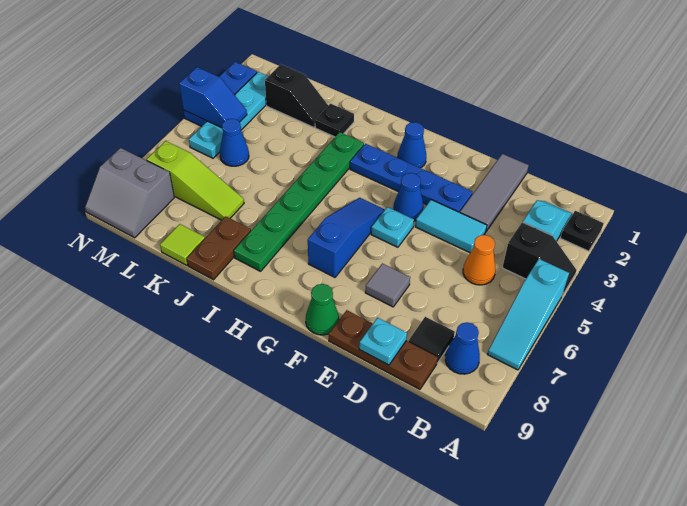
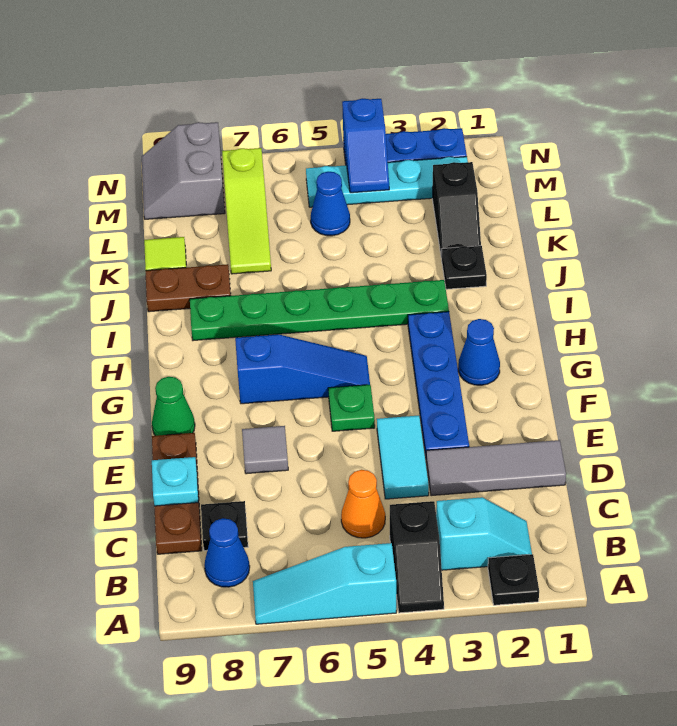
black 1x1 tile [408,317,455,363] -> black 1x1 plate [201,501,248,551]
blue 1x1 cone [393,173,424,221] -> none
cyan 1x1 plate [371,207,414,247] -> green 1x1 plate [328,385,375,431]

